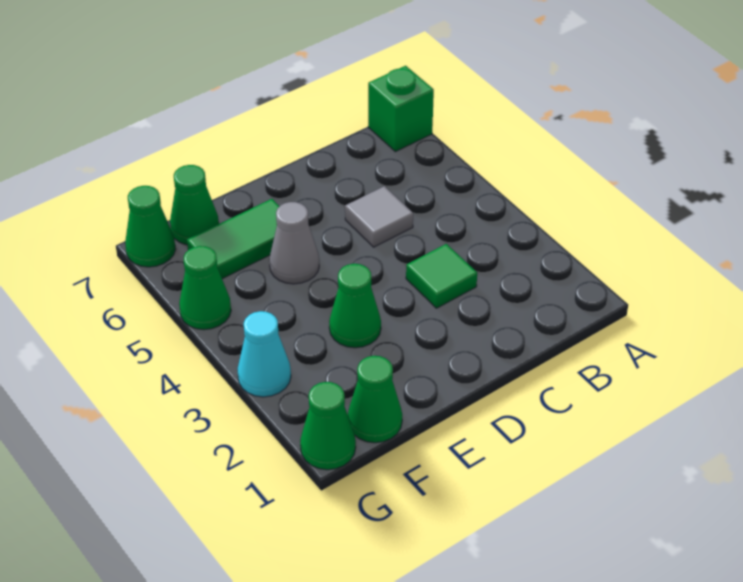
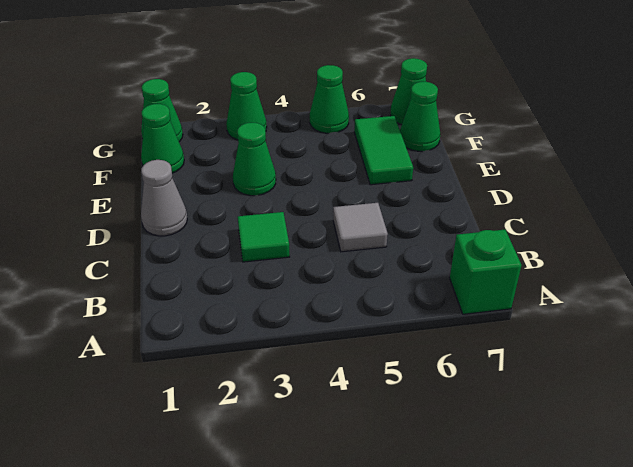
grey 1x1 cone [269,202,319,284] -> grey 1x1 cone moved to [141,160,187,236]
cyan 1x1 cone [237,311,291,397] -> green 1x1 cone [226,72,267,140]

